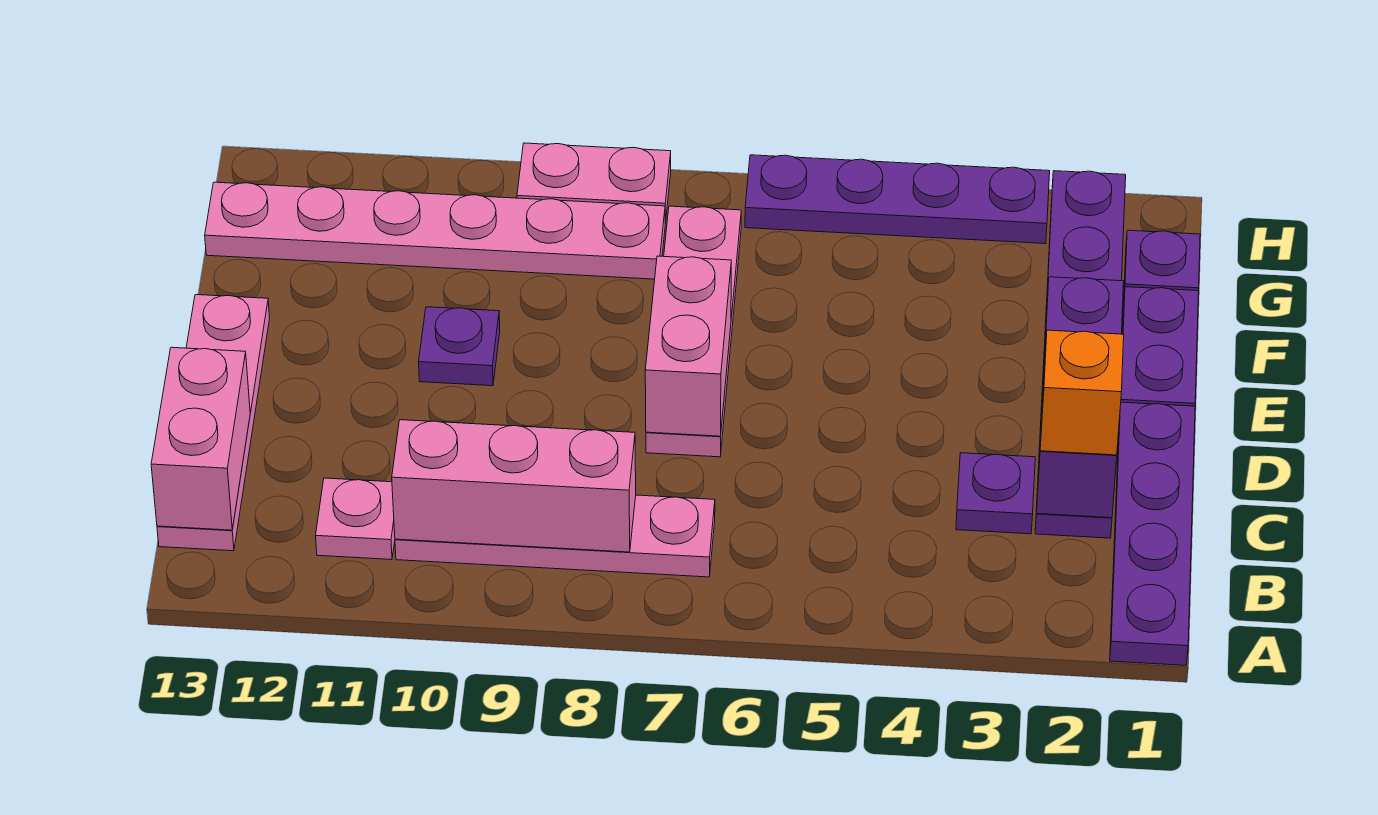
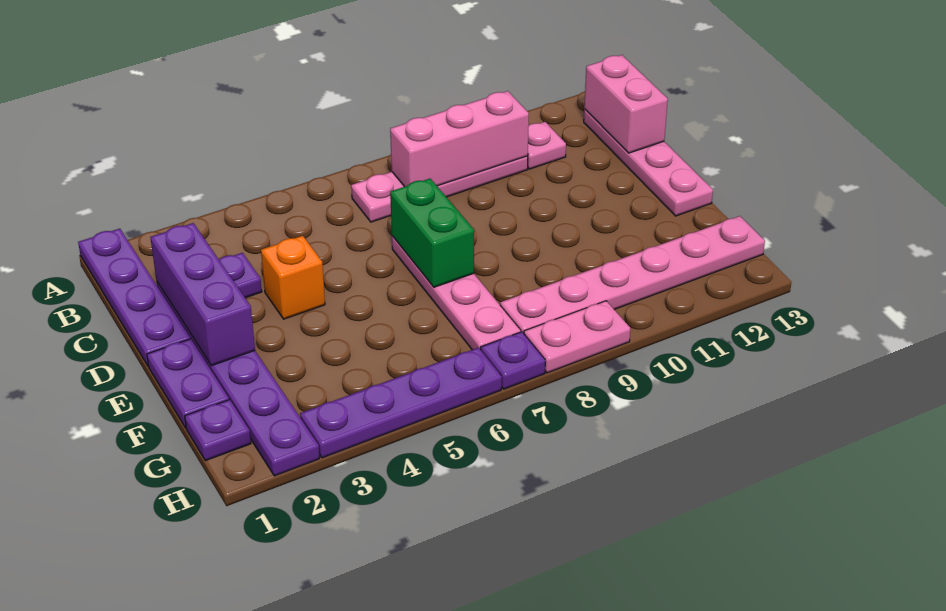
orange 1x1 brick [1040,330,1124,455] -> orange 1x1 brick moved to [261,236,325,319]
pink 1x2 brick [645,256,731,436] -> green 1x2 brick [390,179,474,287]
purple 1x1 plate [419,307,500,386] -> purple 1x1 plate moved to [481,332,545,389]

